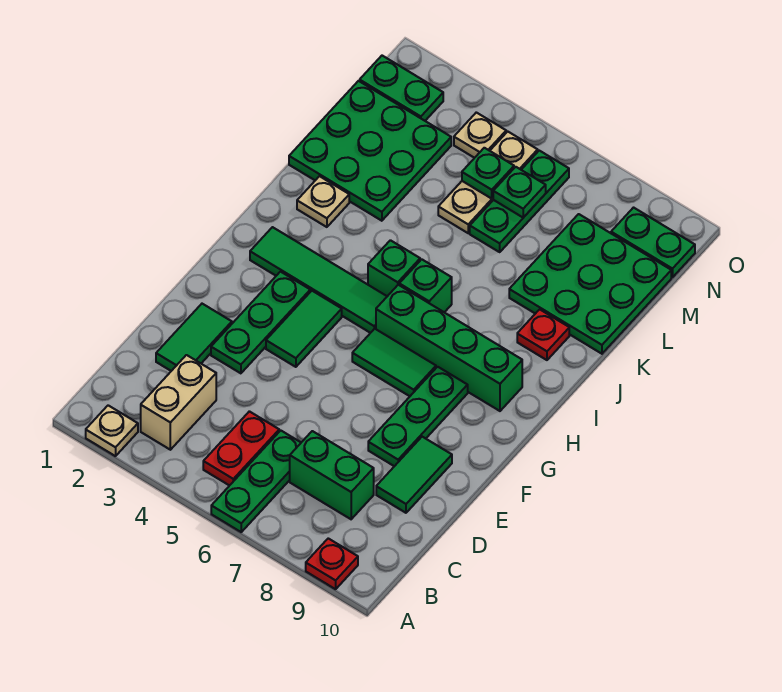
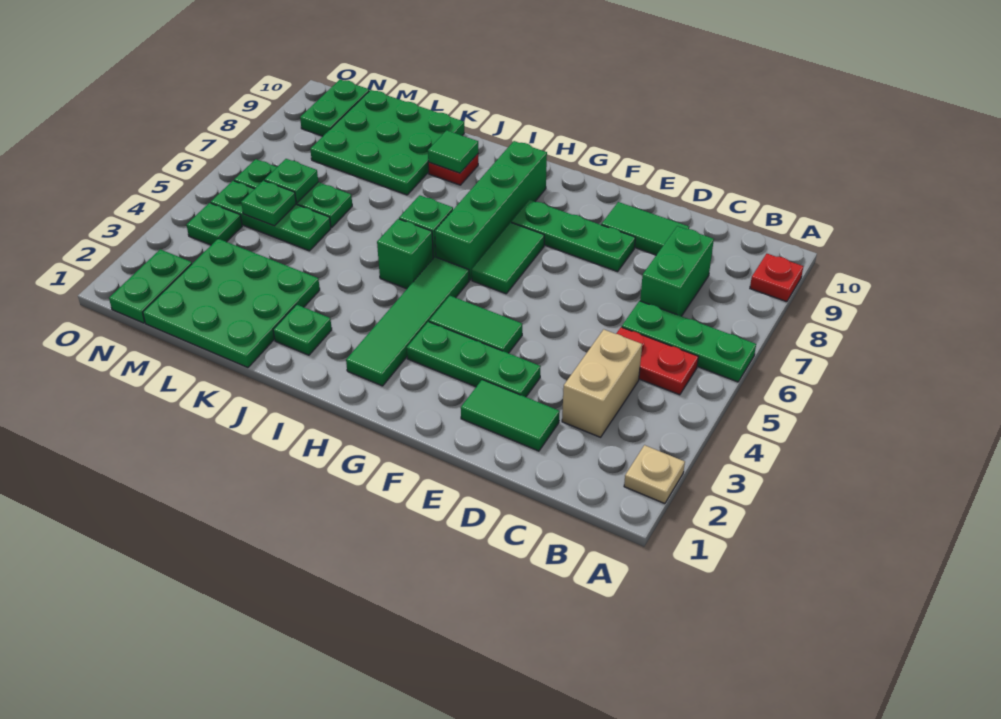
tan 1x2 brick [141,355,216,450] -> tan 1x2 brick turned to [562,330,642,437]
tan 1x1 plate [297,176,349,227] -> green 1x1 plate [273,305,332,355]
none -> green 1x1 tile [428,130,478,173]
tan 1x3 plate [438,132,538,233] -> green 1x3 plate [211,181,331,251]
tan 1x1 plate [454,112,506,158] -> green 1x1 plate [187,203,242,245]

